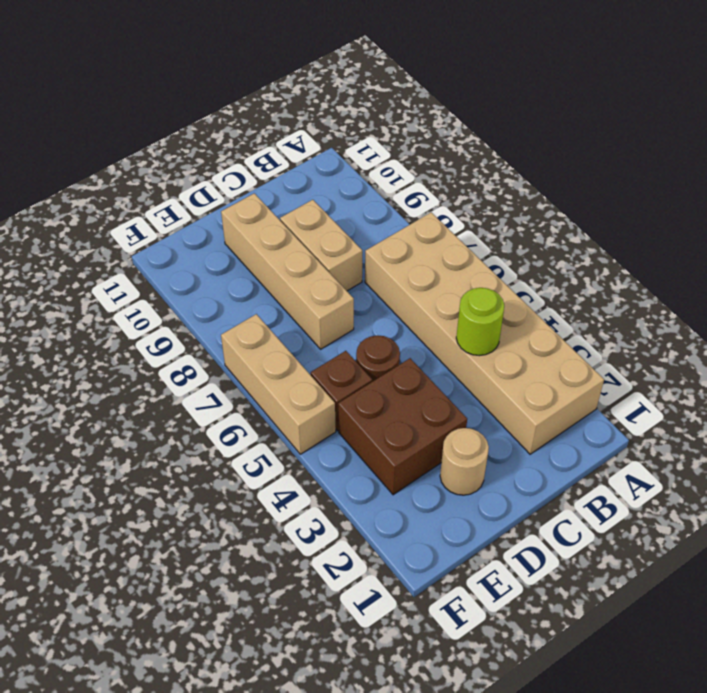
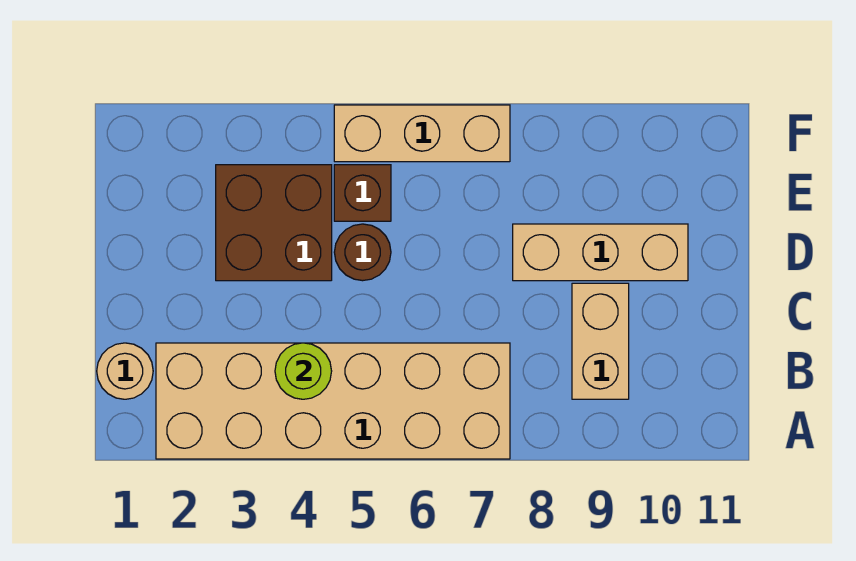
tan 1x2 brick [280,200,362,291] -> tan 1x2 brick turned to [572,283,629,399]
tan 1x1 round brick [440,428,489,495] -> tan 1x1 round brick moved to [97,343,153,399]
tan 1x4 brick [221,193,354,349] -> tan 1x3 brick [513,224,688,281]

